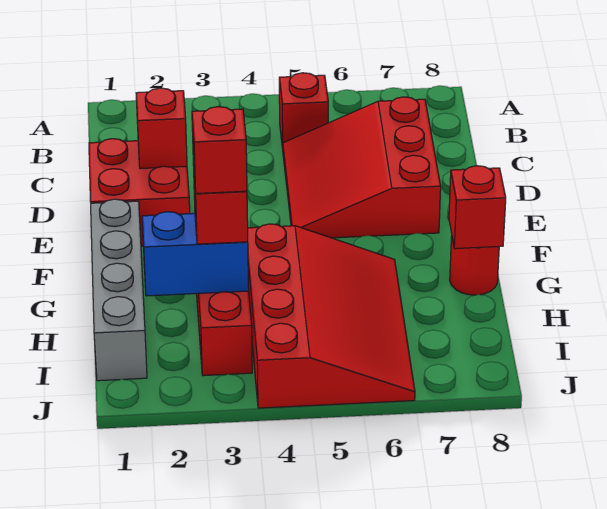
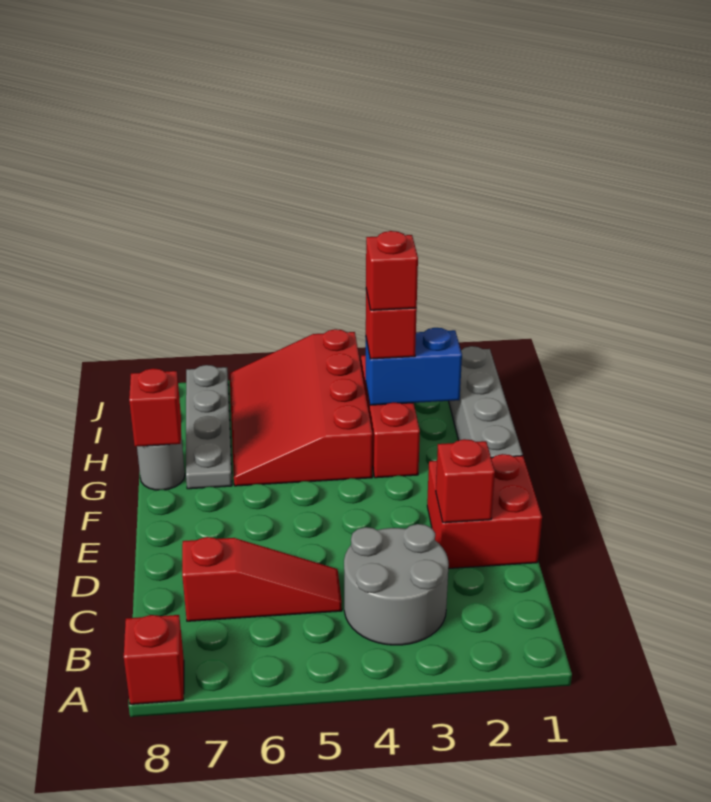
none -> grey 2x2 round brick [344,524,449,645]
red 1x1 brick [279,73,328,148] -> red 1x1 brick moved to [124,615,184,704]
red 3x3 slope [283,97,441,238] -> red 1x3 slope [182,537,342,621]
none -> grey 1x4 plate [186,365,232,489]
red 1x1 round brick [450,236,499,295] -> grey 1x1 round brick [137,437,185,490]

